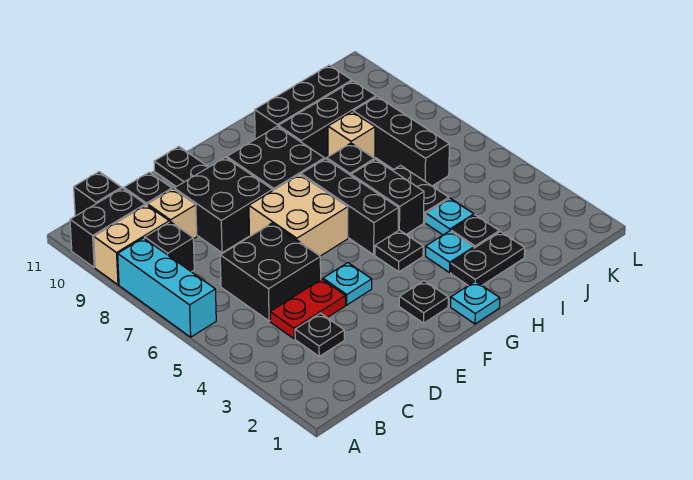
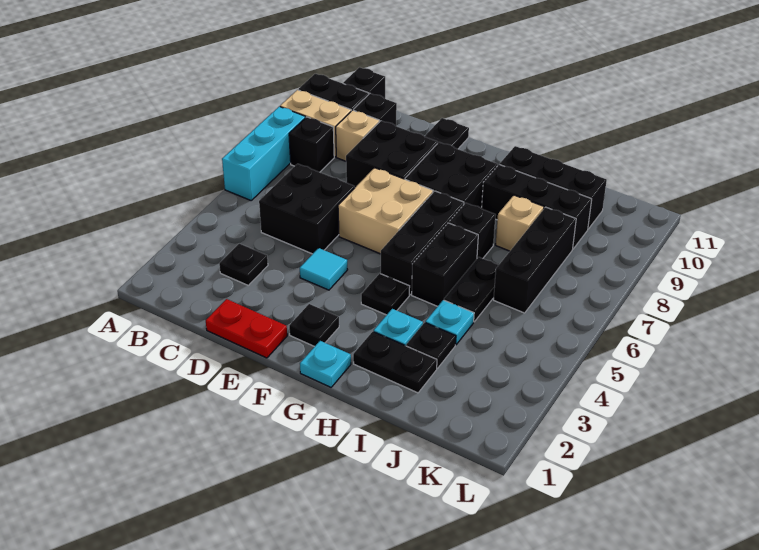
red 1x2 plate [270,279,346,339] -> red 1x2 plate moved to [206,299,287,358]
cyan 1x1 plate [323,263,372,305] -> cyan 1x1 tile [300,248,348,290]

